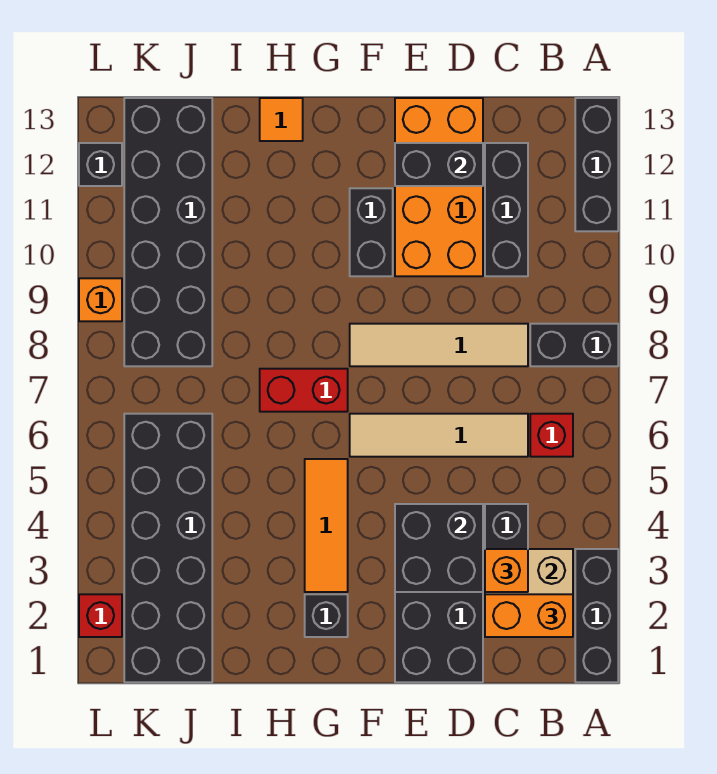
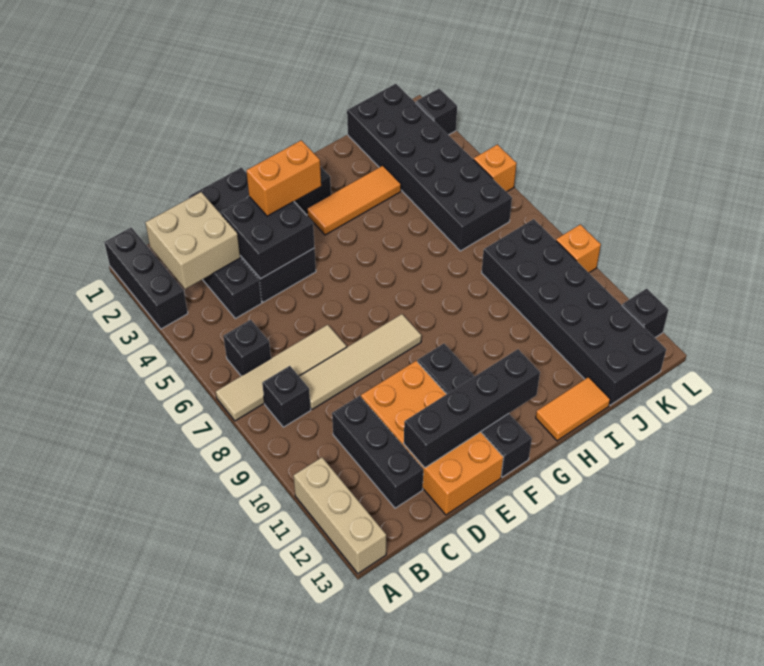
black 1x2 brick [530,324,618,366] -> black 1x1 brick [262,366,311,427]
black 1x3 brick [575,98,618,231] -> tan 1x3 brick [294,457,386,573]
orange 1x2 brick [485,594,573,637] -> orange 1x2 brick moved to [246,140,321,216]
red 1x1 brick [530,414,573,457] -> black 1x1 brick [223,320,271,376]
orange 1x1 brick [485,549,528,592] -> orange 1x1 brick moved to [474,145,517,192]
tan 1x4 tile [350,414,528,457] -> tan 1x4 tile moved to [216,325,347,421]
black 1x2 brick [395,143,483,186] -> black 1x4 brick [404,349,540,468]
black 1x2 brick [350,188,393,276] -> black 1x4 brick [418,344,532,477]
orange 1x3 tile [305,459,348,592] -> orange 1x3 tile turned to [307,166,401,235]
red 1x2 brick [260,369,348,412] -> none
orange 1x1 tile [260,98,303,141] -> orange 1x2 tile [536,377,610,441]
red 1x1 brick [79,594,122,637] -> black 1x1 brick [416,89,457,135]

